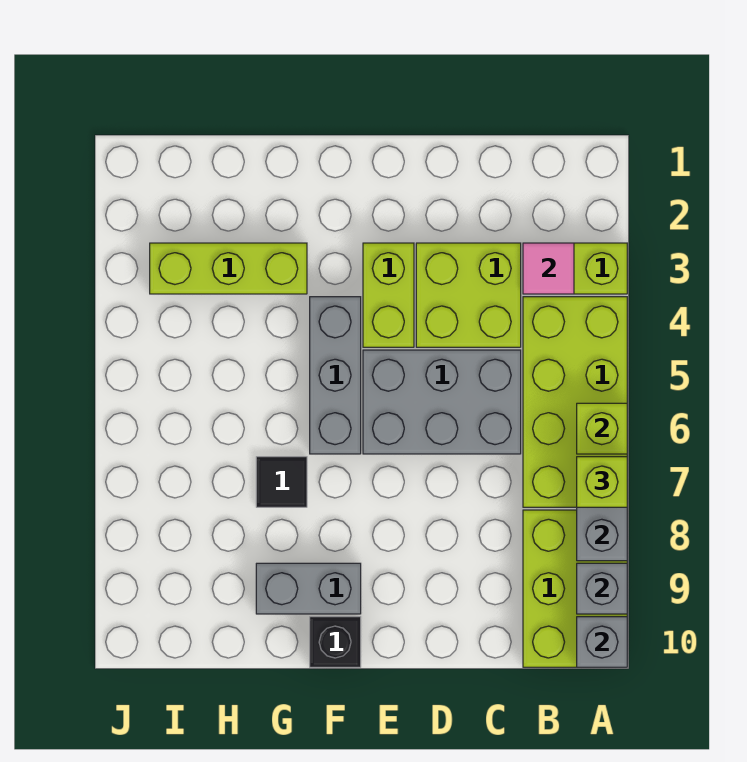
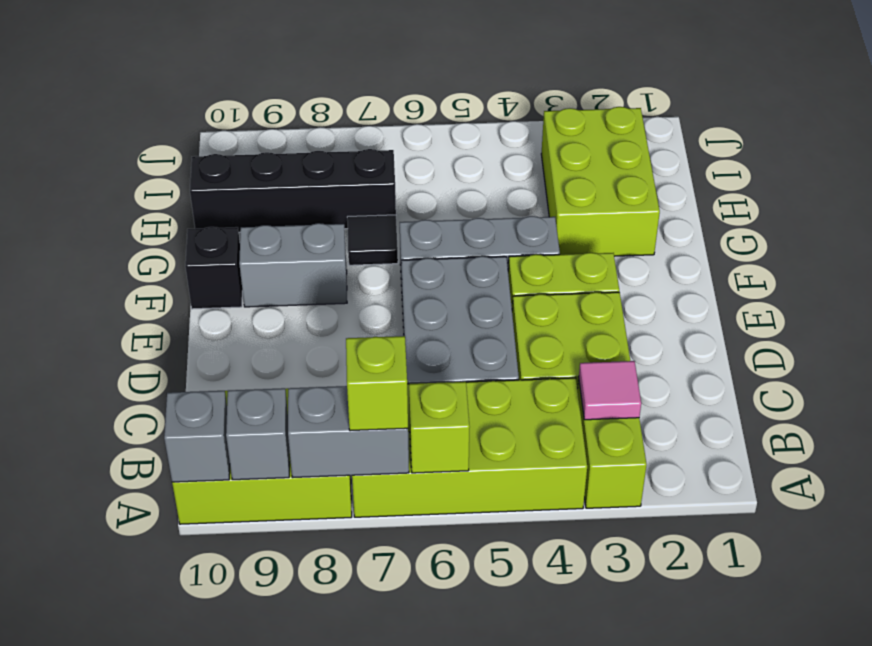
grey 1x2 brick [256,563,361,614] -> grey 1x2 brick turned to [239,223,347,307]
lime 1x3 brick [150,243,307,294] -> lime 2x3 brick [541,107,660,256]
none -> black 1x4 brick [190,149,396,232]

